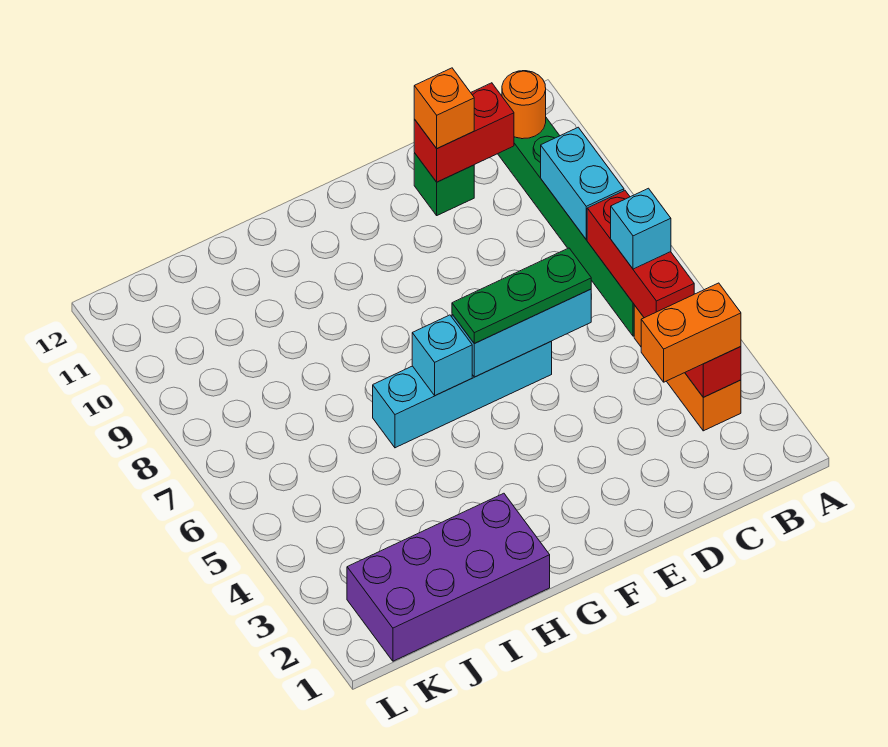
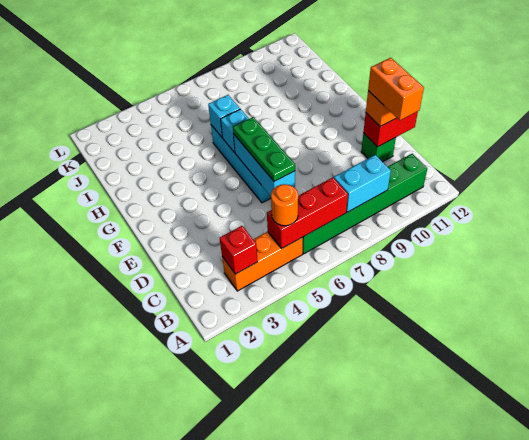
orange 1x2 brick [641,283,741,382] -> orange 1x2 brick moved to [368,58,424,120]
cyan 1x1 brick [611,188,671,269] -> cyan 1x1 brick moved to [208,95,240,138]
orange 1x1 round brick [502,71,546,139] -> orange 1x1 round brick moved to [271,184,298,226]
red 1x2 brick [414,83,514,182] -> red 1x2 brick turned to [363,111,418,147]
purple 2x4 brick [347,493,550,661] -> none

